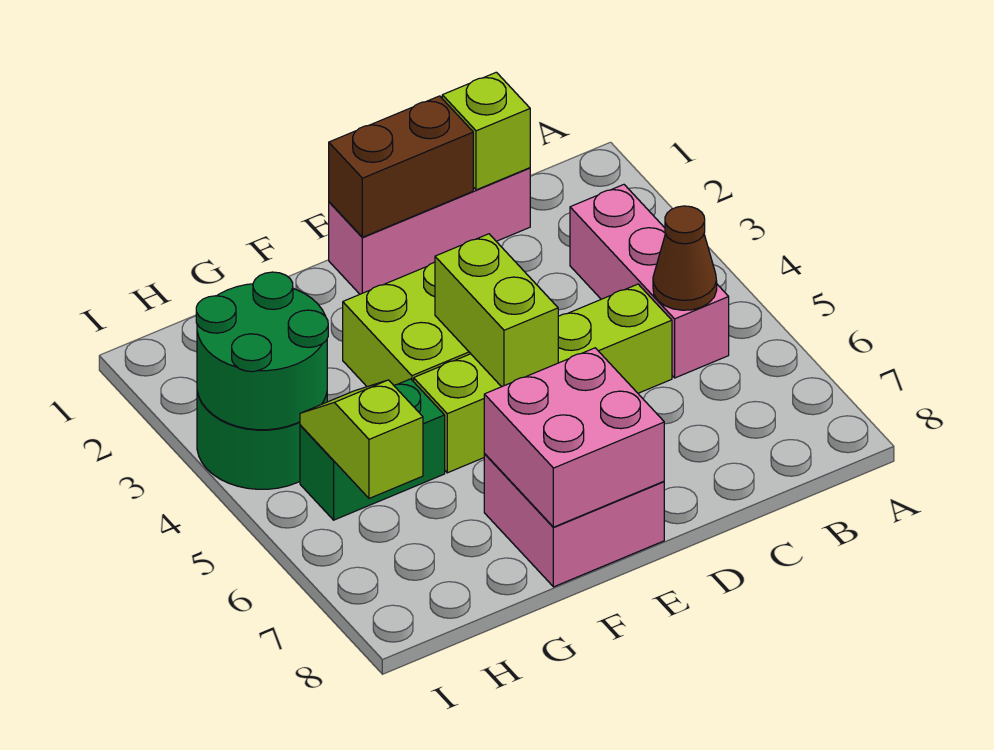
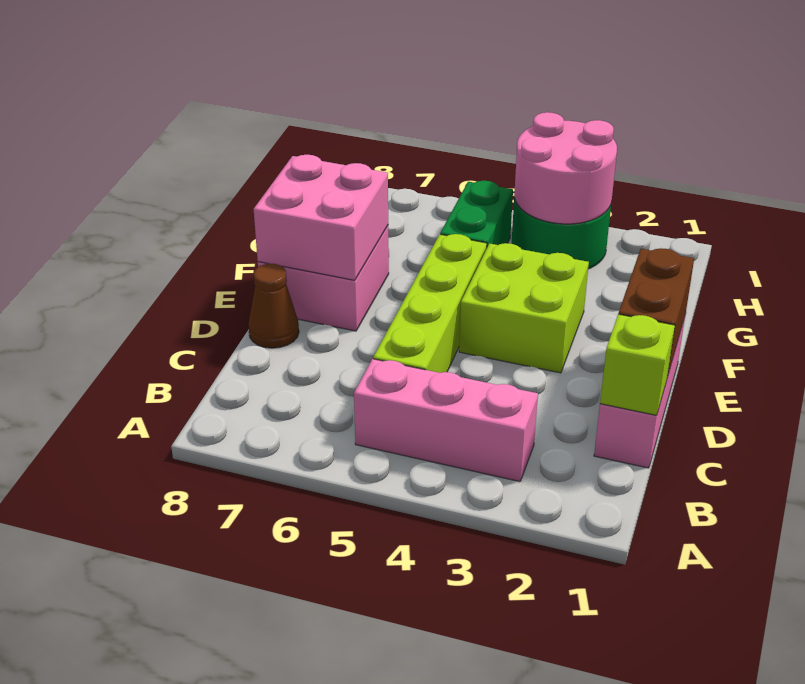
brown 1x1 cone [653,206,717,310] -> brown 1x1 cone moved to [248,264,299,348]
lime 1x2 brick [435,234,558,387] -> none
green 2x2 round brick [196,272,328,430] -> pink 2x2 round brick [514,112,617,224]
lime 1x2 slope [300,380,423,498] -> none

